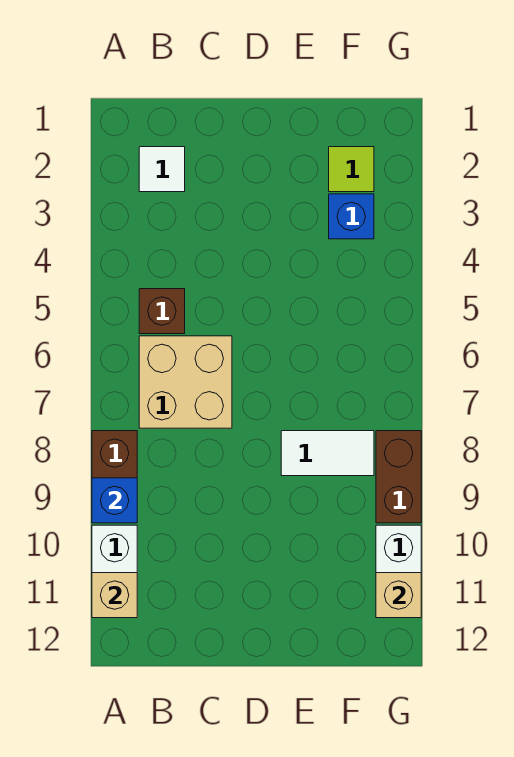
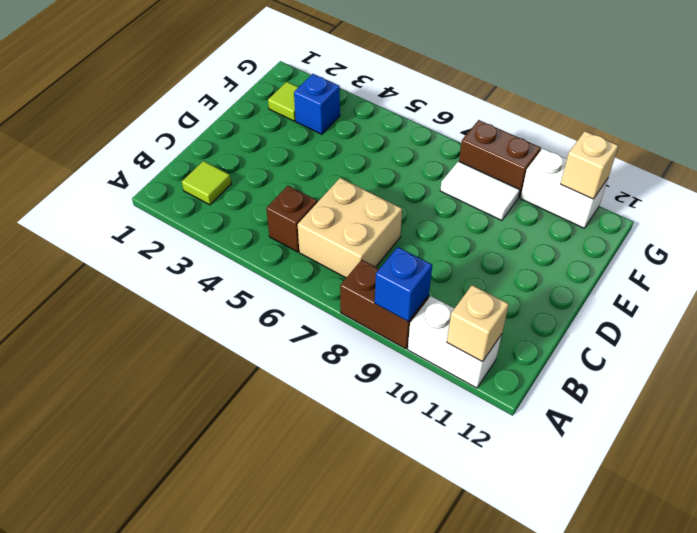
white 1x1 tile [139,147,185,192] -> lime 1x1 tile [182,161,231,205]
white 1x2 tile [281,431,374,476] -> white 1x2 tile turned to [440,161,520,221]

